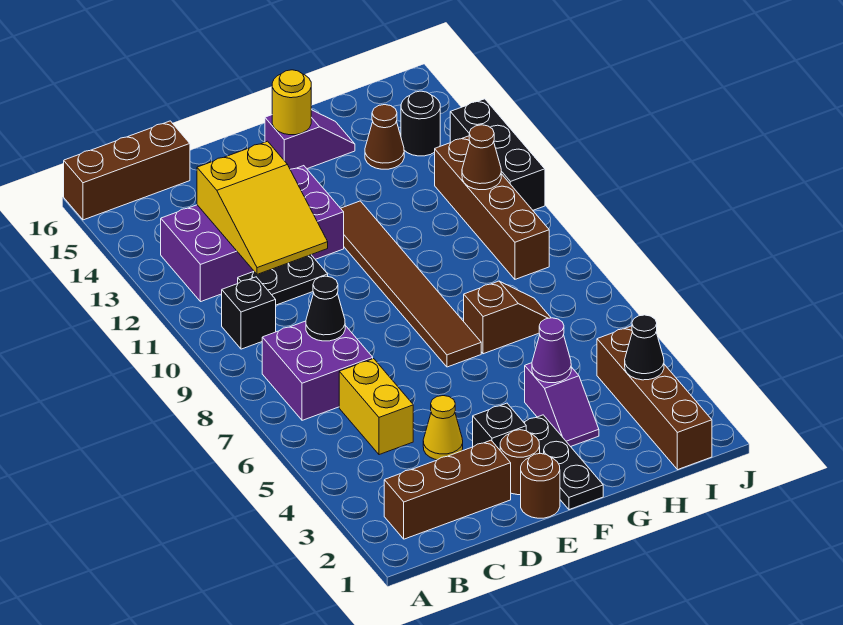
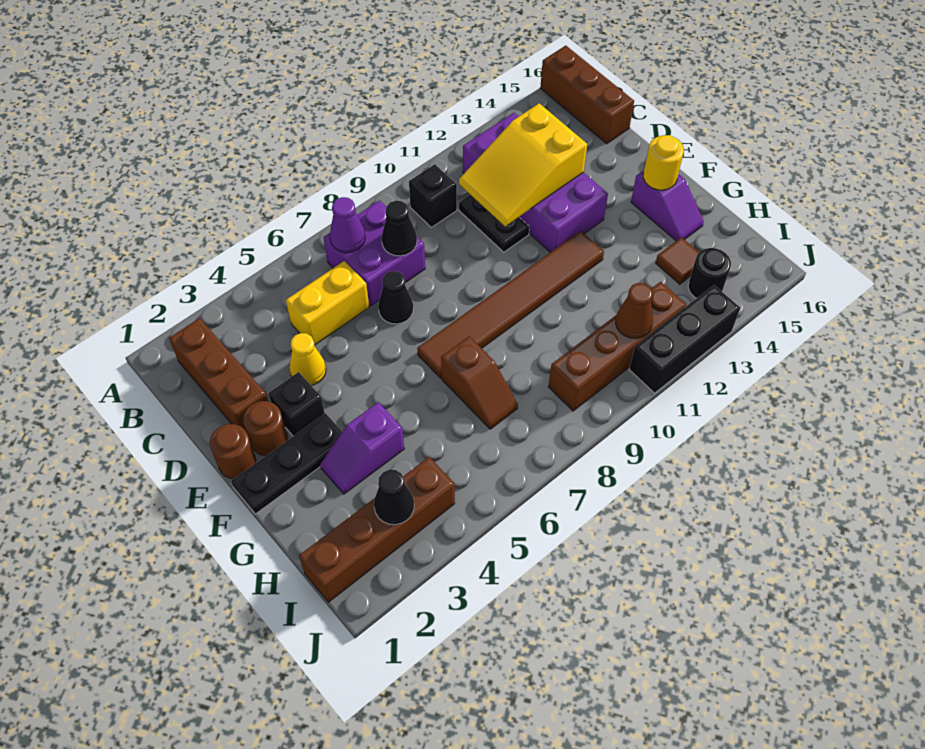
none -> black 1x1 cone [378,271,413,324]
purple 1x1 cone [532,318,571,383] -> purple 1x1 cone moved to [330,197,365,252]
brown 1x1 cone [365,105,404,169] -> brown 1x1 tile [656,237,699,284]

